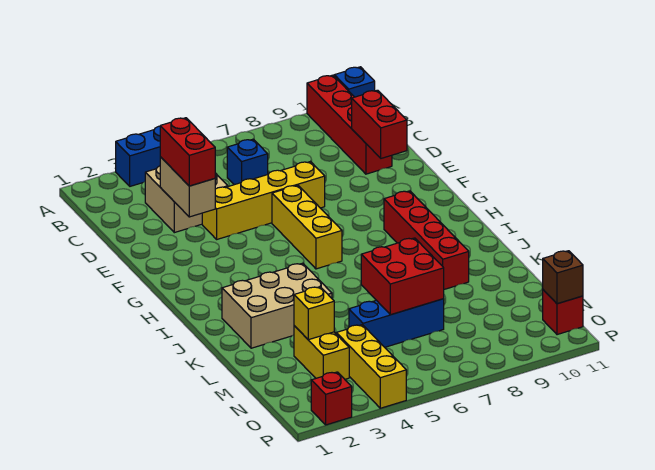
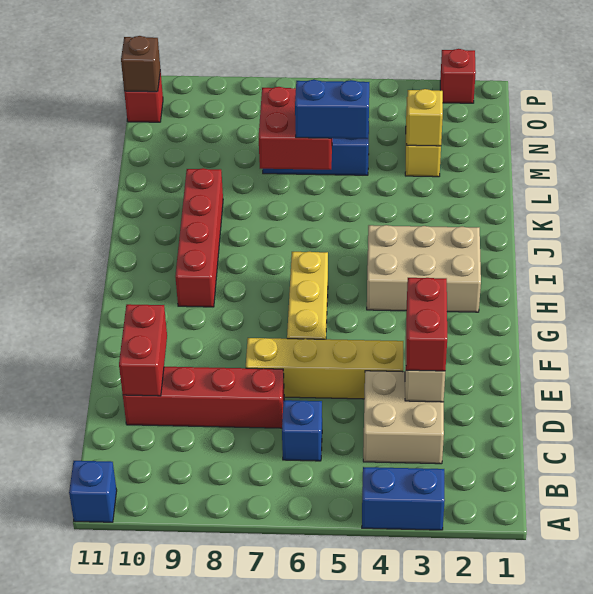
red 1x4 brick [307,75,392,174] -> red 1x4 brick turned to [123,367,284,428]
tan 2x3 brick [222,263,332,348] -> tan 2x3 brick moved to [367,225,481,312]
none -> blue 1x2 brick [295,80,369,139]
yellow 1x3 brick [336,325,406,408] -> none

